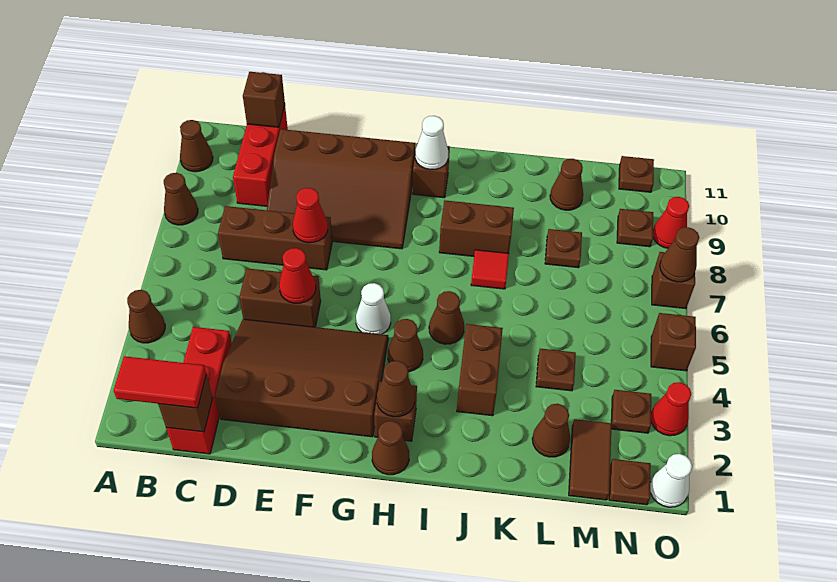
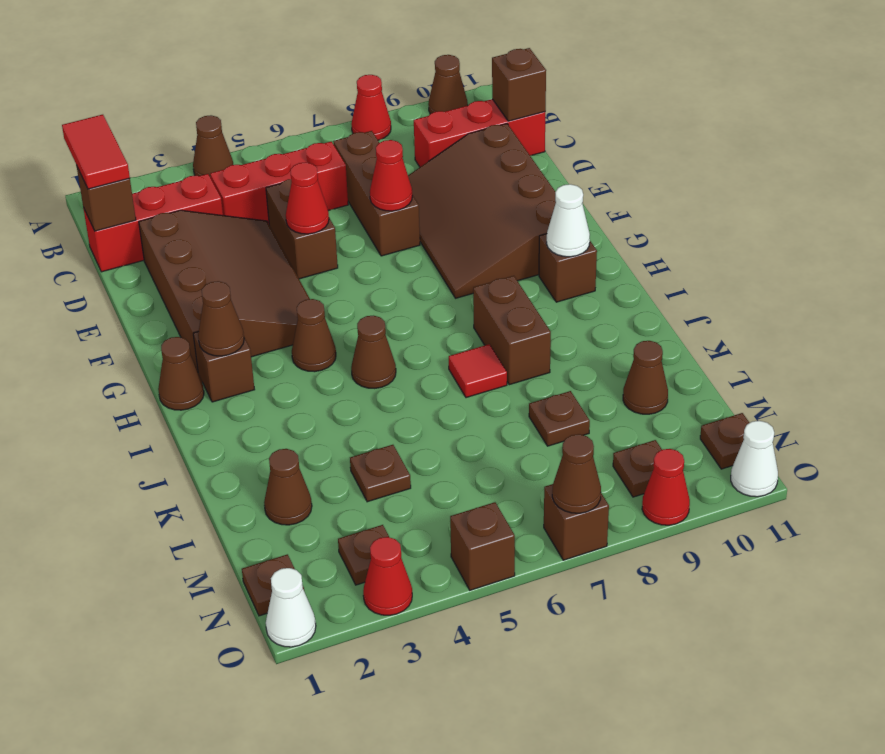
brown 1x1 cone [164,173,198,225] -> red 1x1 cone [351,75,391,140]
none -> red 1x3 brick [210,142,348,224]
white 1x1 cone [356,283,391,334] -> white 1x1 cone moved to [731,421,778,497]
brown 1x2 brick [457,324,503,416] -> none
brown 1x2 tile [569,419,612,500] -> none

